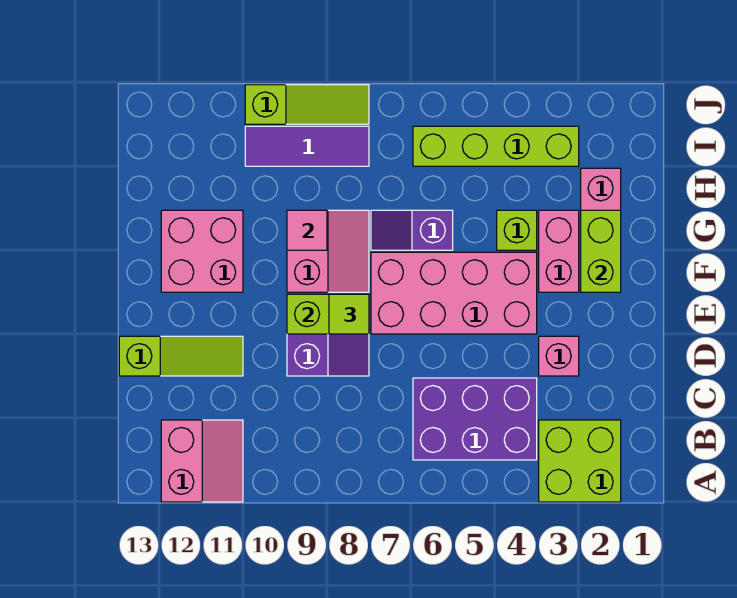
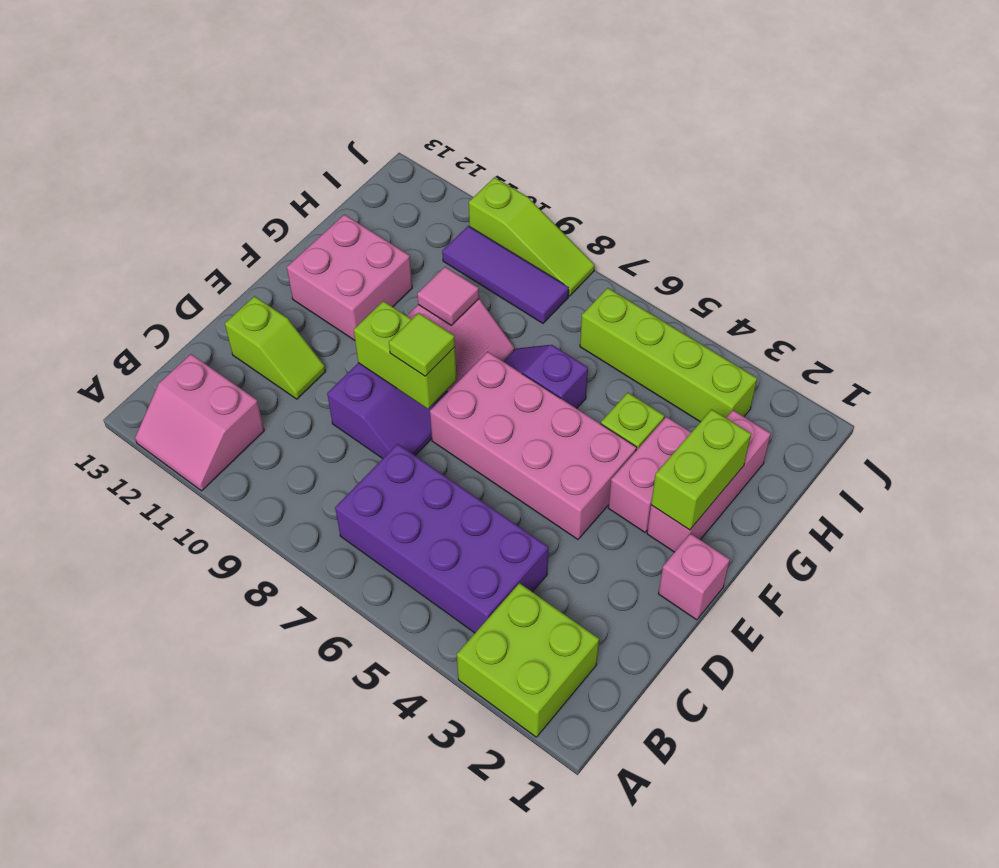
pink 2x2 slope [161,420,243,502] -> pink 2x2 slope turned to [135,354,264,491]
purple 2x3 brick [413,378,537,460] -> purple 2x4 brick [335,444,548,633]
pink 1x1 brick [539,336,579,376] -> pink 1x1 brick moved to [658,534,730,620]
lime 1x3 slope [119,336,243,376] -> lime 1x2 slope [225,296,326,399]

